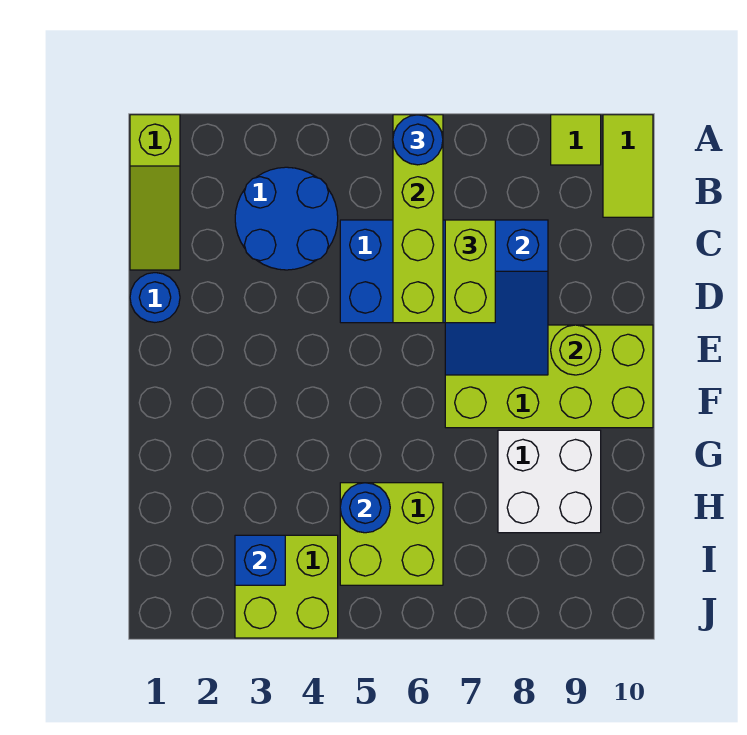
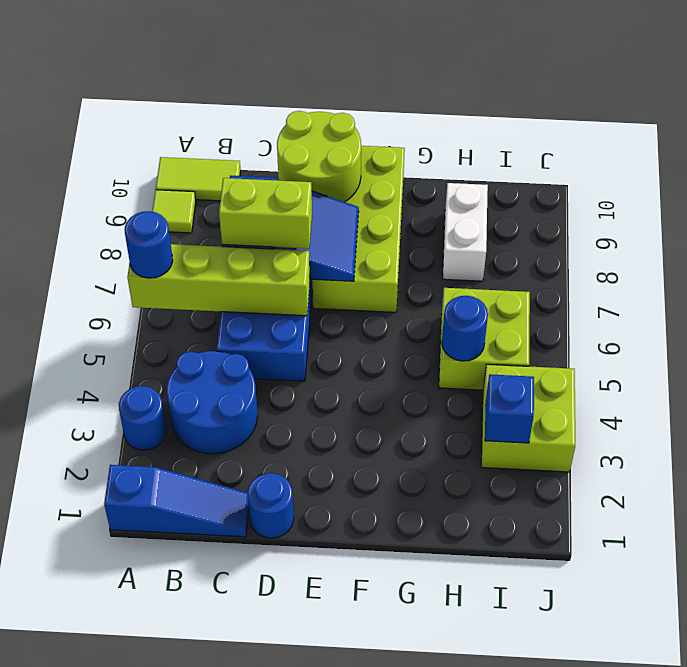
lime 1x3 slope [130,115,180,270] -> blue 1x3 slope [104,465,249,537]
none -> blue 1x1 round brick [119,386,166,450]
lime 1x1 round brick [551,325,601,375] -> lime 2x2 round brick [277,111,361,202]
white 2x2 brick [498,430,601,533] -> white 1x2 brick [443,183,488,281]

